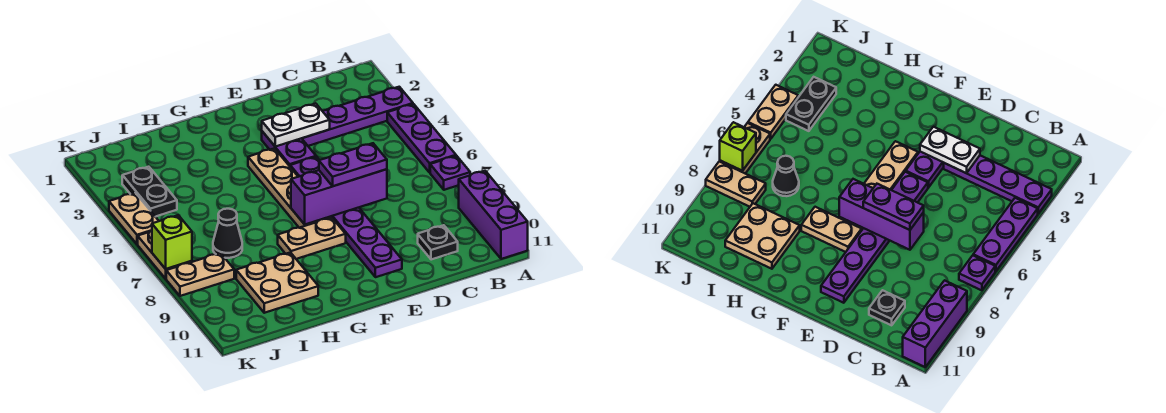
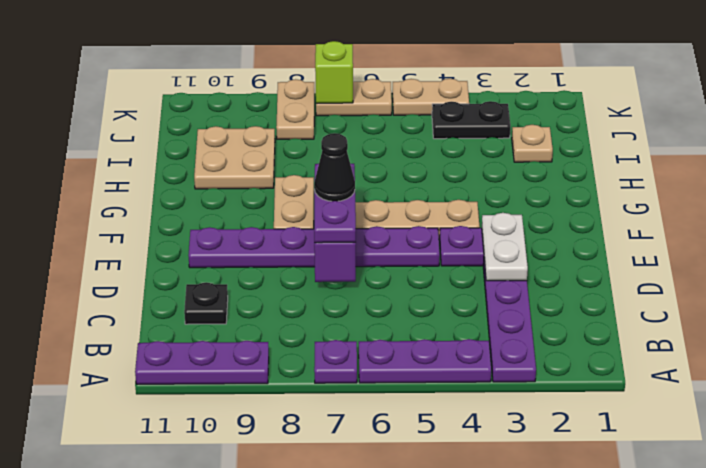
purple 1x3 brick [459,171,528,259] -> purple 1x3 plate [135,341,269,384]
none -> tan 1x1 plate [512,125,553,162]
black 1x1 cone [213,209,242,258] -> black 1x1 cone moved to [314,133,355,201]

